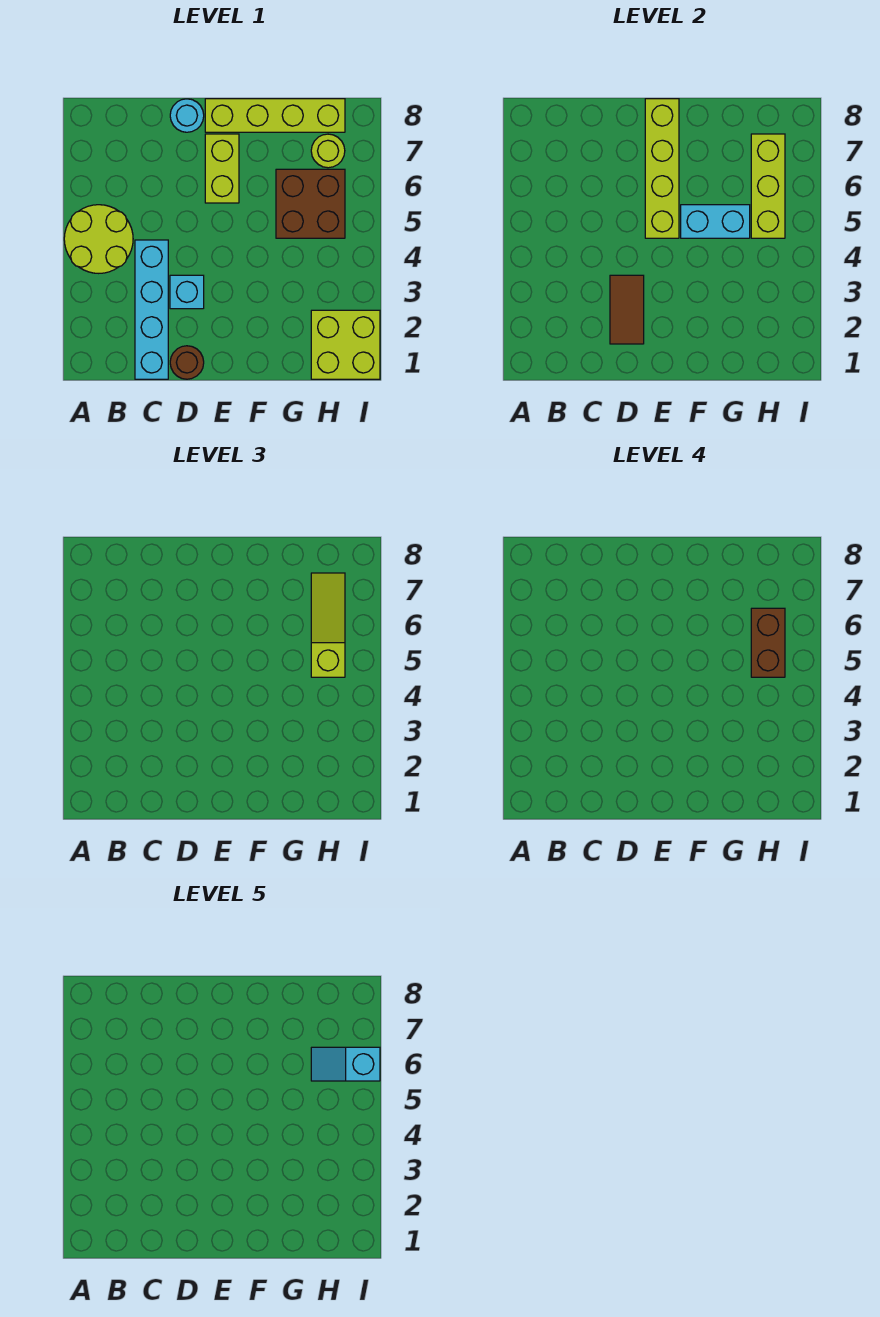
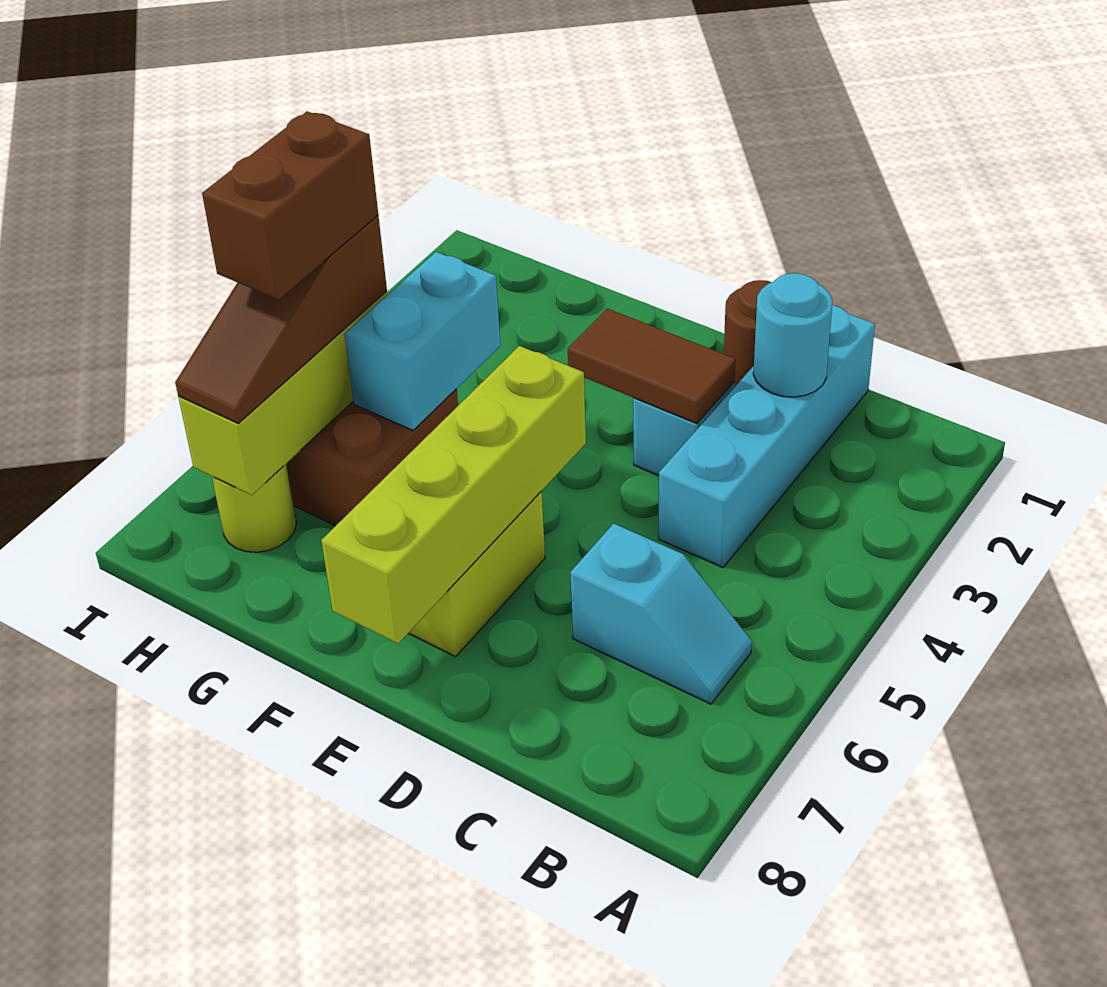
lime 2x2 round brick [64,205,133,273] -> none
brown 1x2 tile [610,275,644,344] -> brown 1x2 tile turned to [568,309,736,424]
cyan 1x1 round brick [170,99,204,132] -> cyan 1x1 round brick moved to [753,273,832,397]
lime 1x4 brick [205,99,345,132] -> none
cyan 1x2 brick [681,205,750,238] -> cyan 1x2 brick turned to [345,252,500,430]
lime 2x2 brick [311,310,380,379] -> none
lime 1x3 slope [311,573,345,677] -> brown 1x3 slope [175,216,387,423]
cyan 1x2 slope [311,1047,380,1081] -> cyan 1x2 slope moved to [570,523,752,704]

